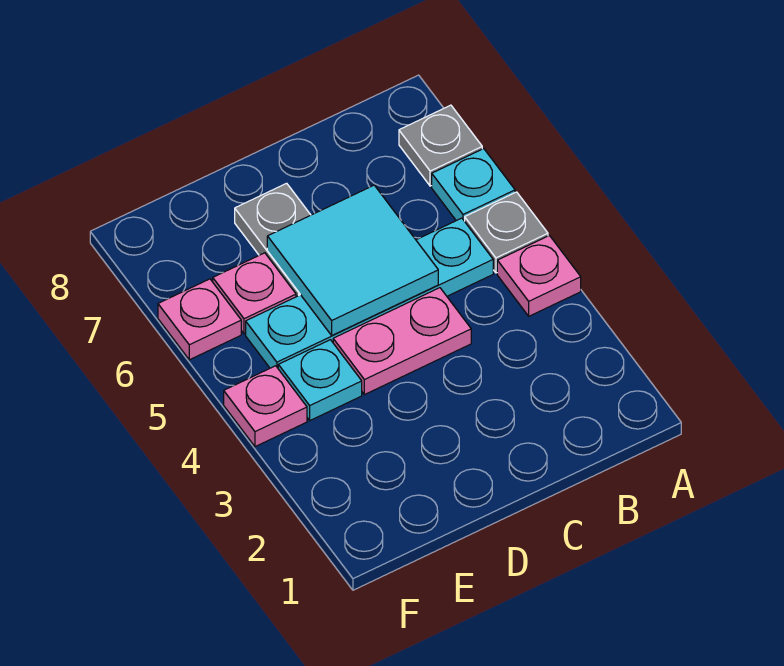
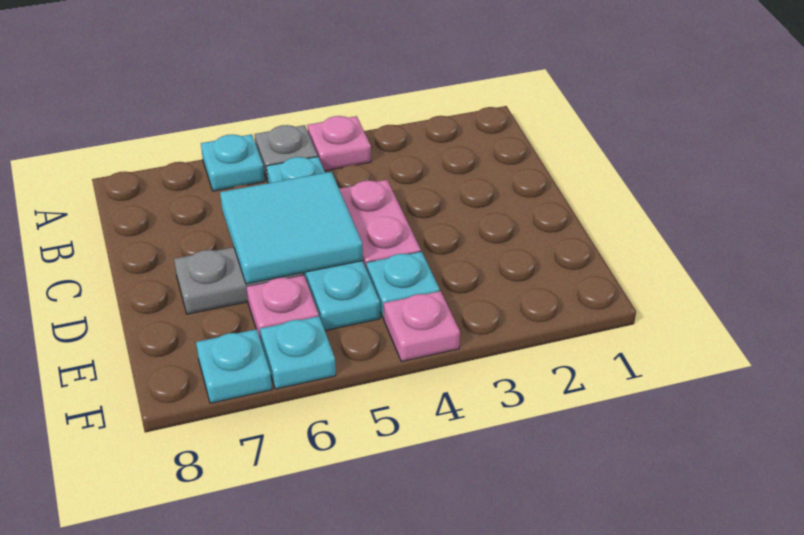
grey 1x1 plate [399,105,482,186] -> none
pink 1x1 plate [158,279,241,360] -> cyan 1x1 plate [260,316,336,389]
none -> cyan 1x1 plate [196,329,272,403]

